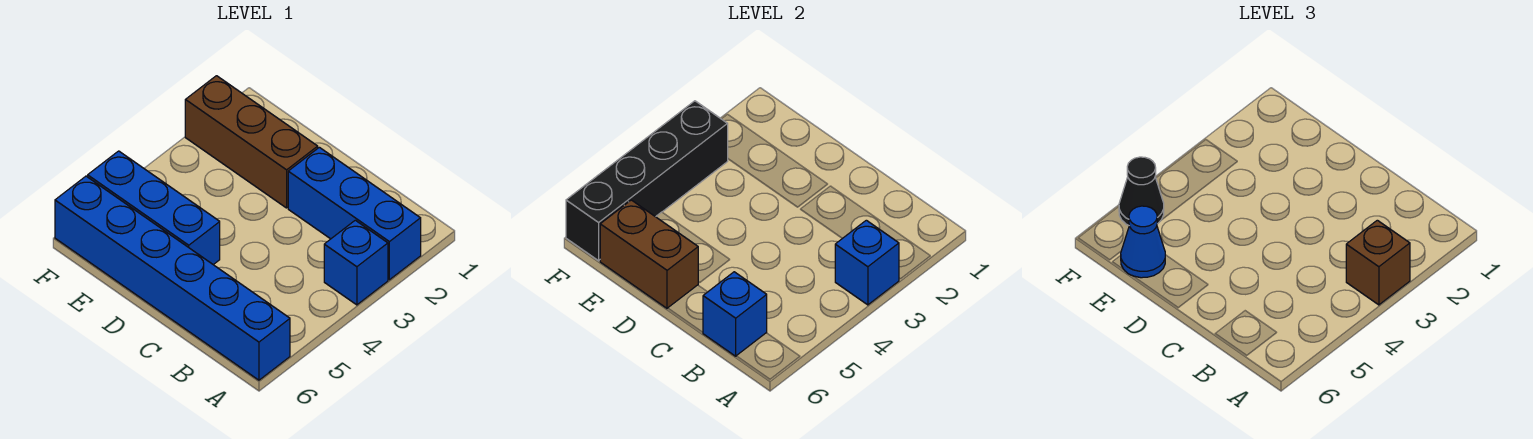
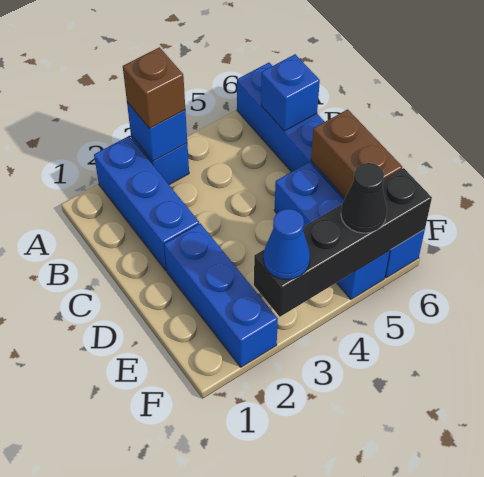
brown 1x3 brick [185,76,318,208] -> blue 1x3 brick [164,224,278,367]
blue 1x1 cone [1121,206,1165,278] -> blue 1x1 cone moved to [263,209,310,280]

